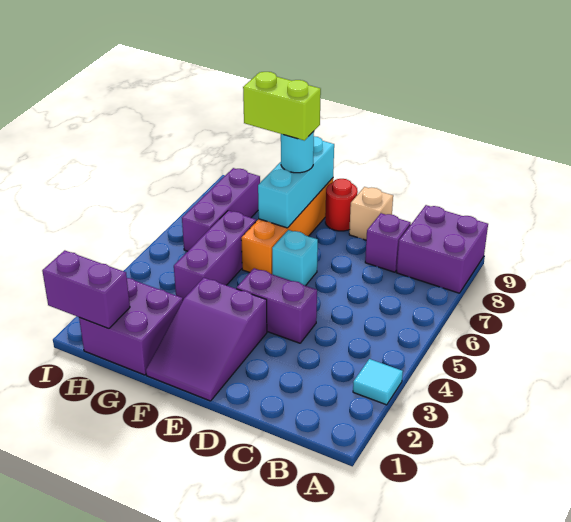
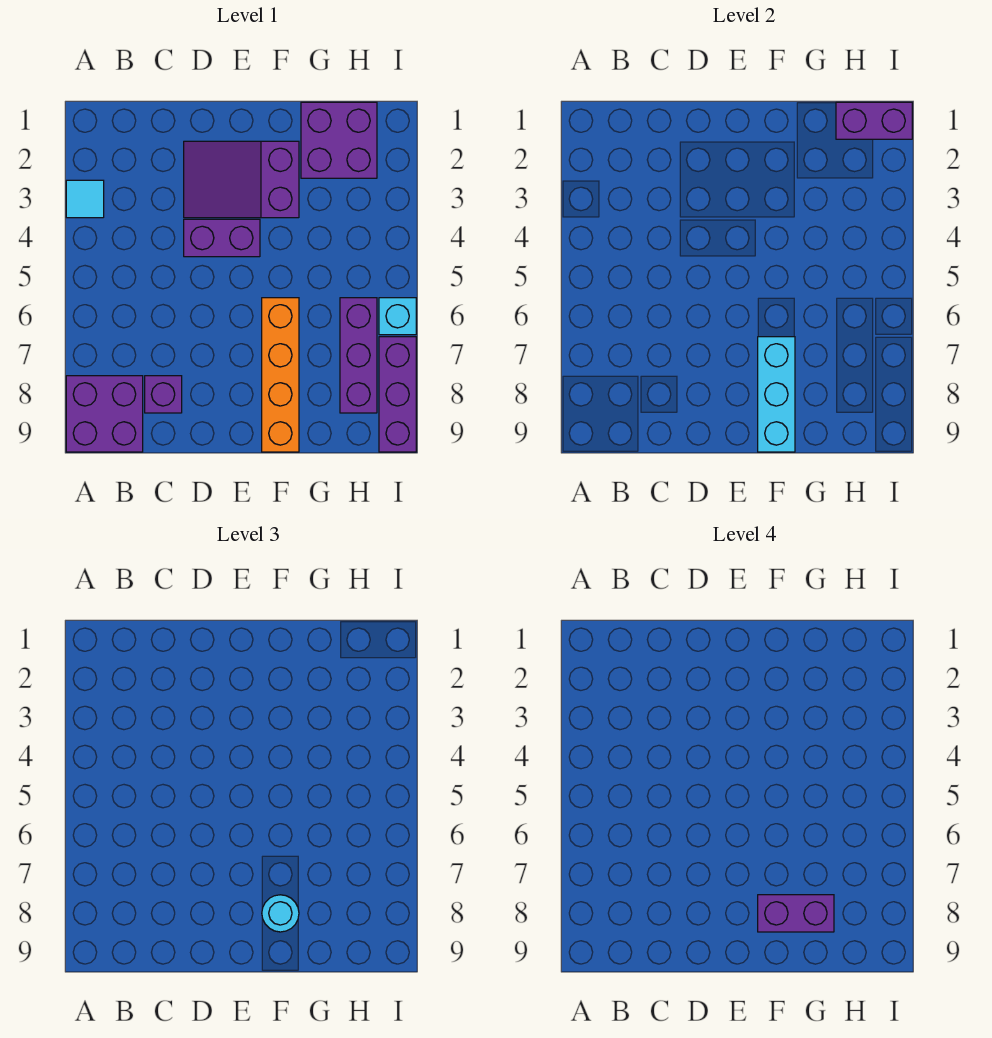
tan 1x1 brick [349,187,393,240] -> none
purple 2x3 slope [146,278,267,401] -> purple 2x3 slope turned to [184,141,299,218]
cyan 1x1 brick [272,230,318,286] -> cyan 1x1 brick moved to [379,298,416,335]
red 1x1 round brick [325,179,358,231] -> none
lime 1x2 brick [243,72,321,140] -> purple 1x2 brick [758,895,834,932]
purple 1x3 brick [174,211,256,300] -> purple 1x3 brick moved to [379,337,416,452]

